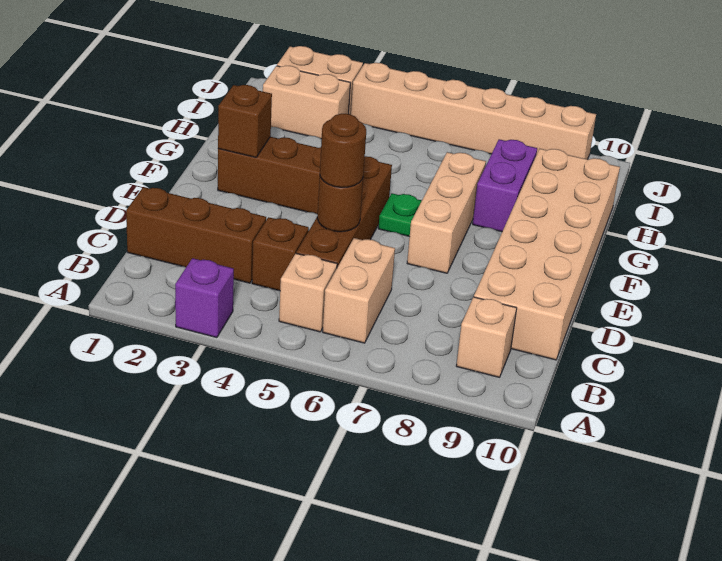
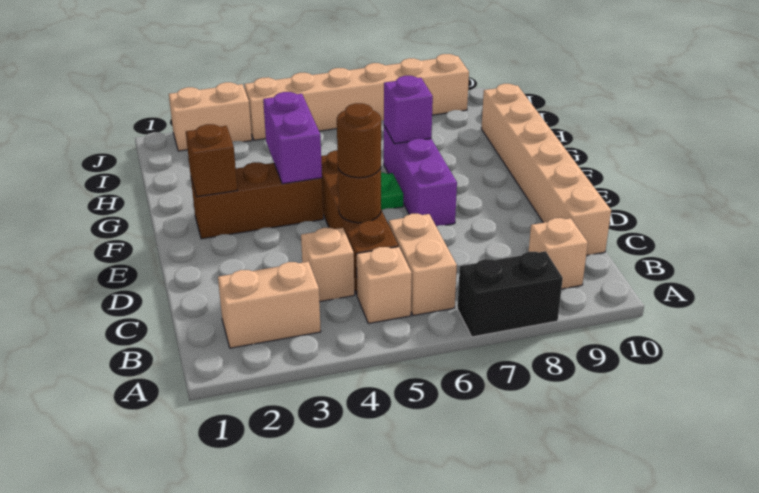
purple 1x1 brick [175,258,234,338] -> purple 1x1 brick moved to [384,76,433,144]
none -> black 1x2 brick [458,251,563,337]
brown 1x3 brick [126,187,266,283] -> none
brown 1x1 brick [252,217,309,291] -> tan 1x1 brick [301,228,354,302]
tan 2x6 brick [474,149,620,360] -> tan 1x6 brick [481,84,611,255]
tan 1x3 brick [407,152,486,273] -> purple 1x3 brick [384,126,457,226]
purple 1x2 brick [473,139,537,232] -> purple 1x2 brick moved to [263,92,322,184]
tan 1x2 brick [263,66,350,139] -> tan 1x2 brick moved to [218,262,321,348]

